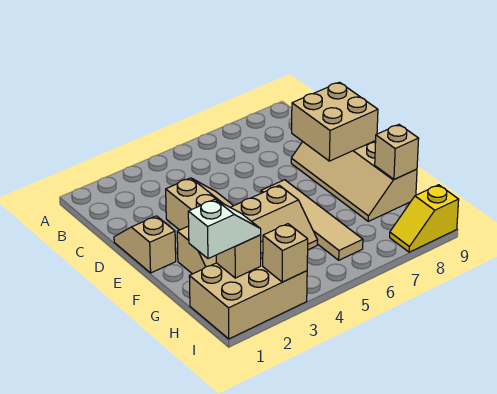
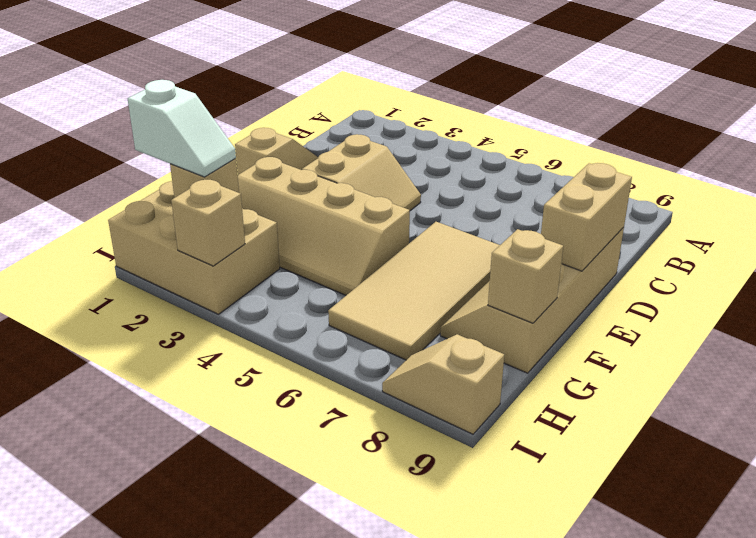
tan 2x2 brick [292,82,378,161] -> tan 1x2 brick [541,163,632,271]
tan 1x4 tile [261,180,363,260] -> tan 2x4 tile [328,222,500,360]
yellow 1x2 slope [390,185,459,252] -> tan 1x2 slope [382,334,504,434]

